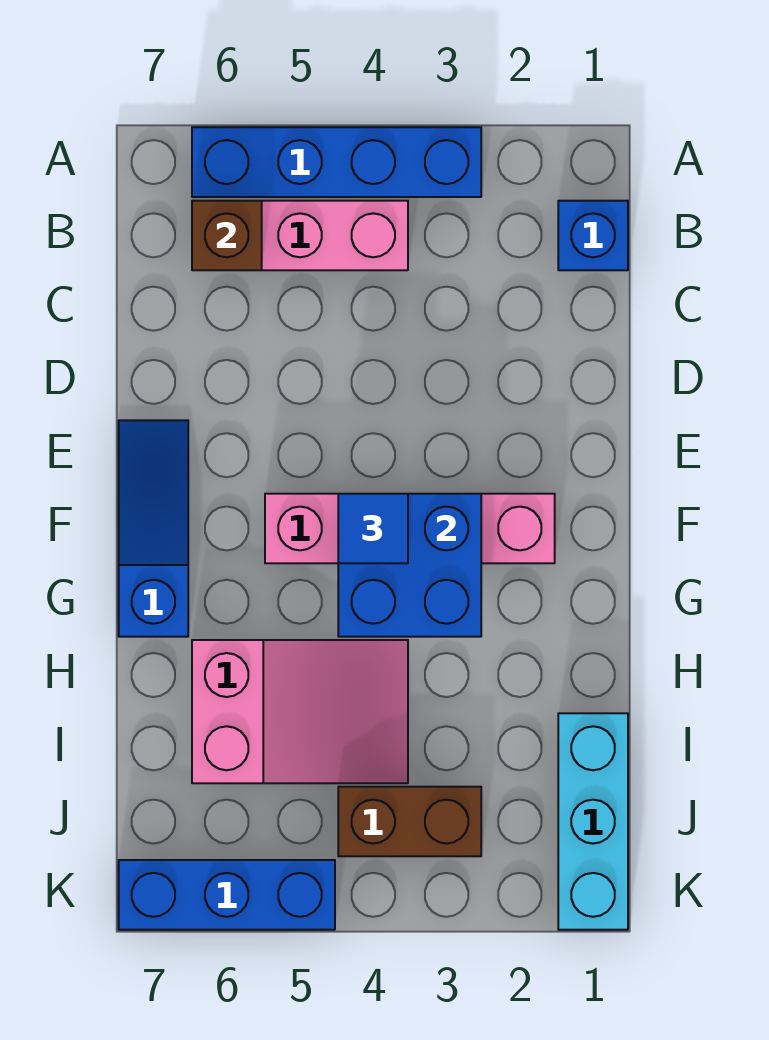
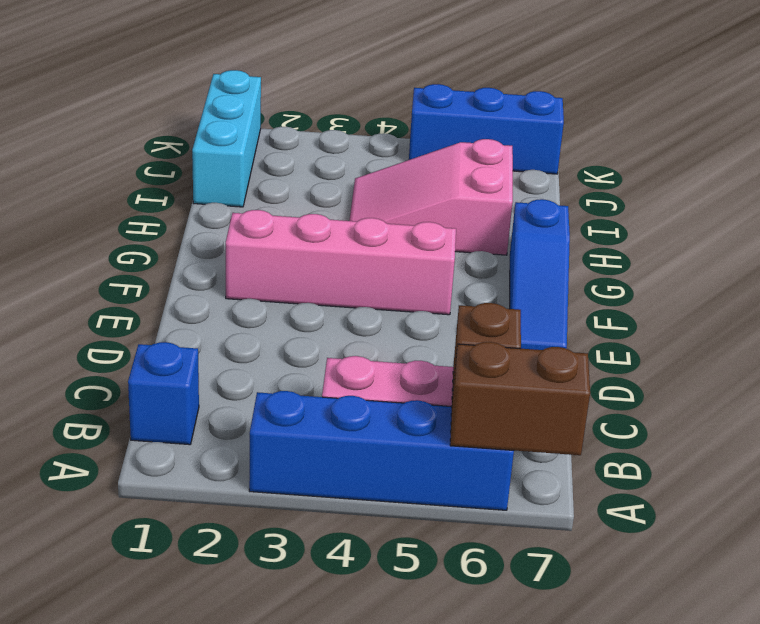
blue 2x2 brick [338,494,481,637] -> none
blue 1x1 tile [338,494,408,563] -> none
brown 1x2 brick [338,787,481,856] -> brown 1x2 brick moved to [450,342,590,455]

